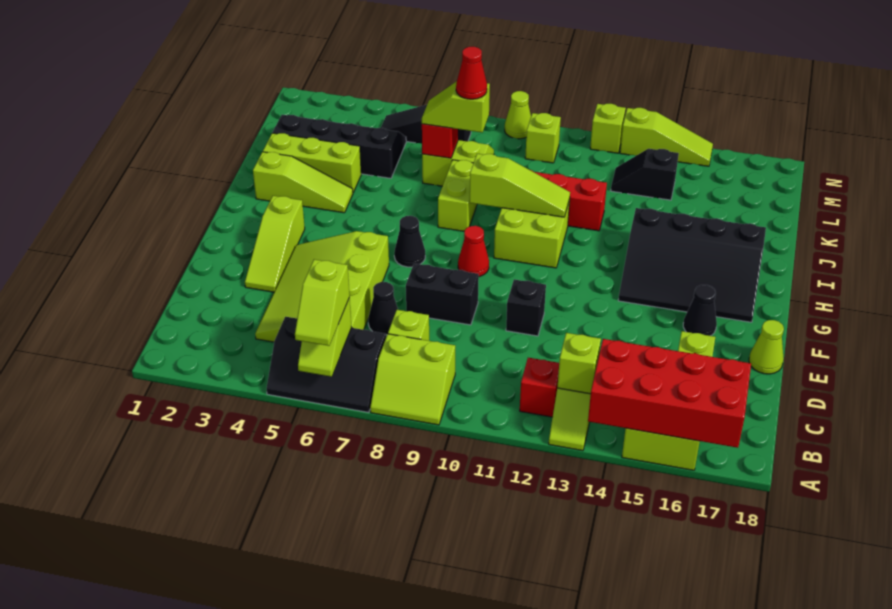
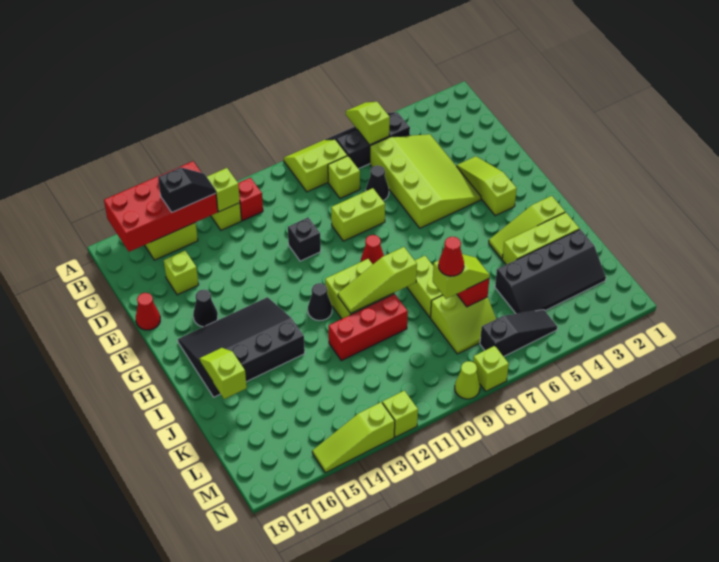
lime 1x2 slope [295,259,350,346] -> lime 1x2 slope moved to [199,348,247,399]
black 1x2 brick [406,263,479,325] -> lime 1x2 brick [331,188,385,241]
lime 1x1 cone [749,320,784,374] -> red 1x1 cone [136,293,160,330]
black 1x1 cone [394,216,425,267] -> black 1x1 cone moved to [308,283,332,320]
black 1x2 slope [611,149,679,200] -> black 1x2 slope moved to [158,167,216,212]
lime 1x1 brick [525,113,561,163] -> lime 1x1 brick moved to [473,346,509,391]

